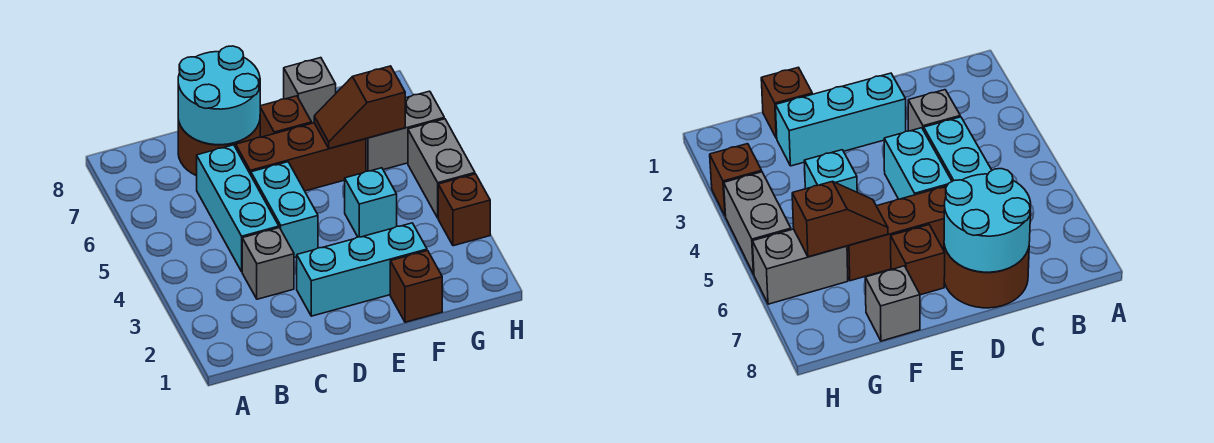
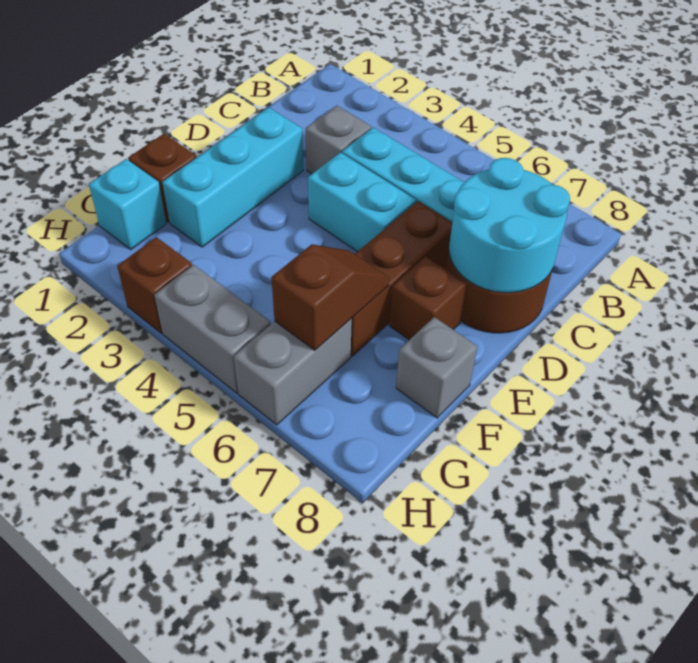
cyan 1x1 brick [345,168,397,237] -> cyan 1x1 brick moved to [89,159,166,249]

